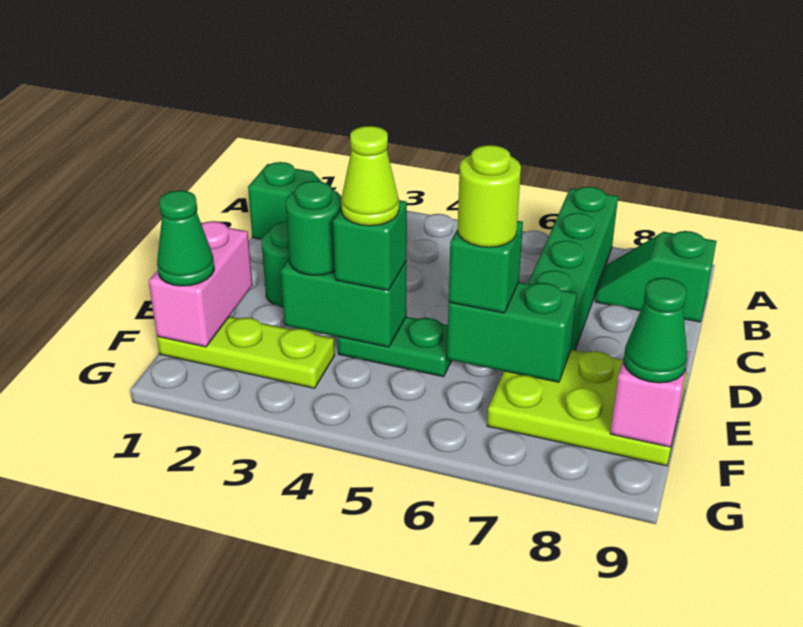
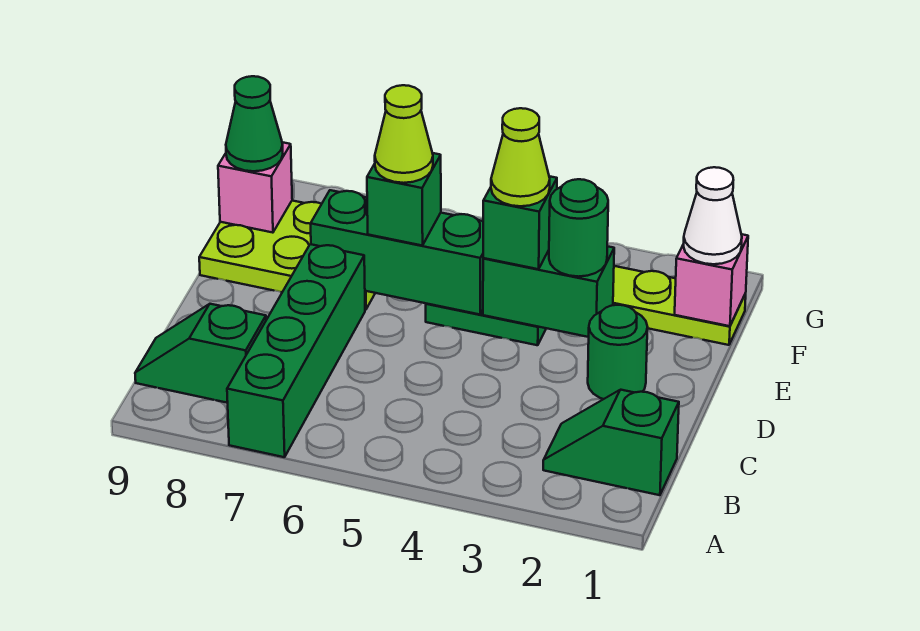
green 1x2 slope [595,231,717,322] -> green 1x2 slope turned to [135,304,266,403]
pink 1x2 brick [149,221,252,347] -> pink 1x1 brick [675,234,748,326]
green 1x2 brick [447,282,577,382] -> green 1x3 brick [311,190,483,314]
lime 1x1 round brick [458,145,521,247] -> lime 1x1 cone [375,85,433,183]
green 1x1 cone [157,190,214,286] -> white 1x1 cone [684,167,742,264]

